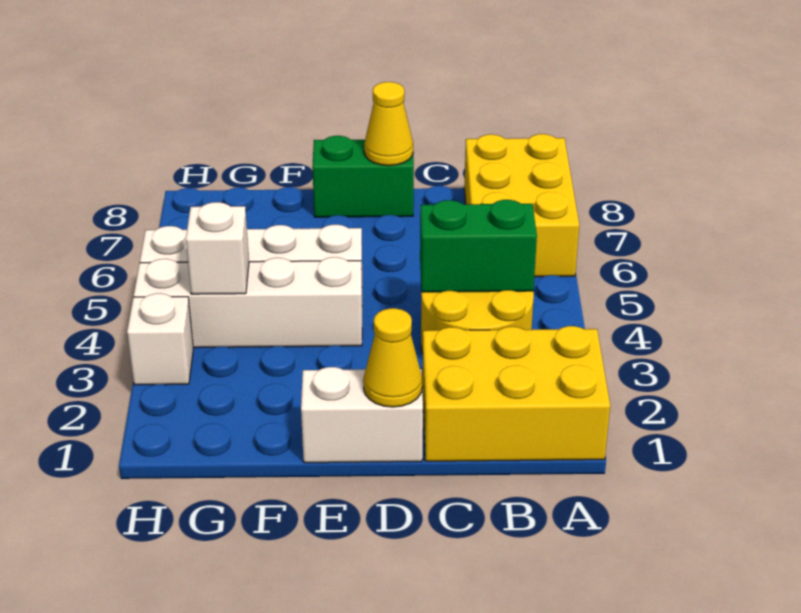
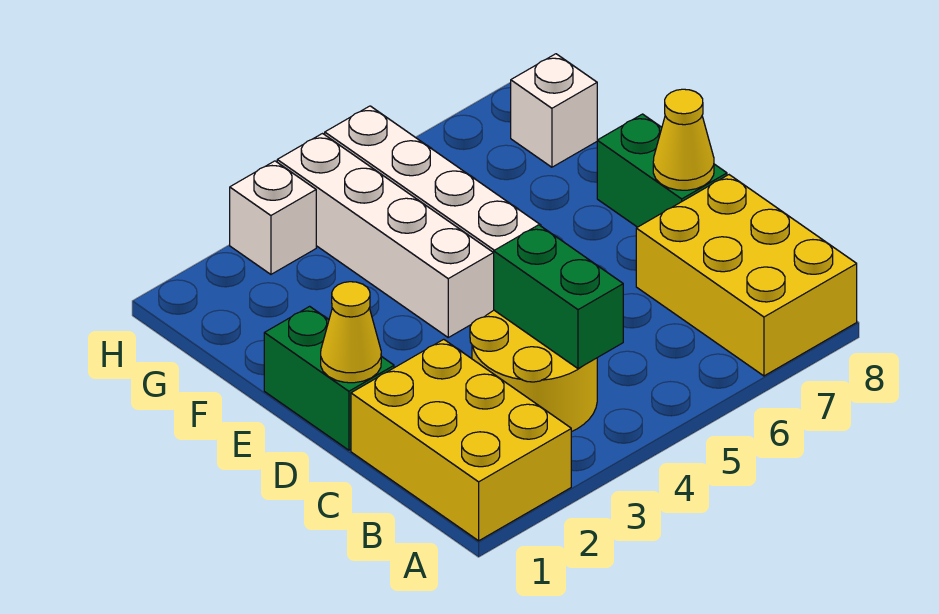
yellow 2x3 brick [464,134,579,277] -> yellow 2x3 brick turned to [636,175,857,376]
white 1x2 brick [301,367,423,463] -> green 1x2 brick [264,306,394,450]
white 1x1 brick [186,202,249,294] -> white 1x1 brick moved to [511,54,597,167]

